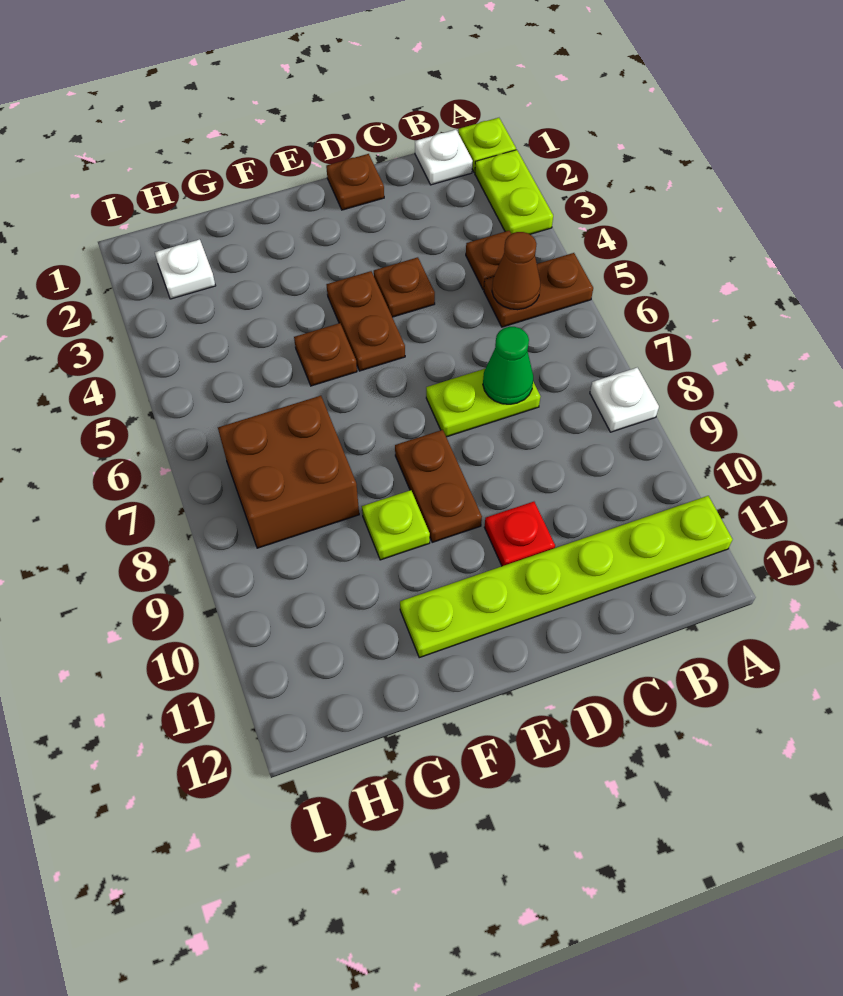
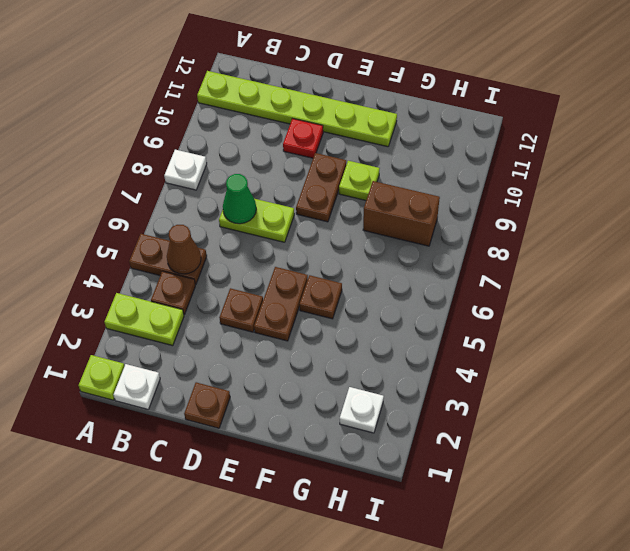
lime 1x2 plate [475,150,553,234] -> lime 1x2 plate turned to [105,293,184,346]
brown 2x2 brick [218,396,359,548] -> brown 1x2 brick [363,181,440,246]

